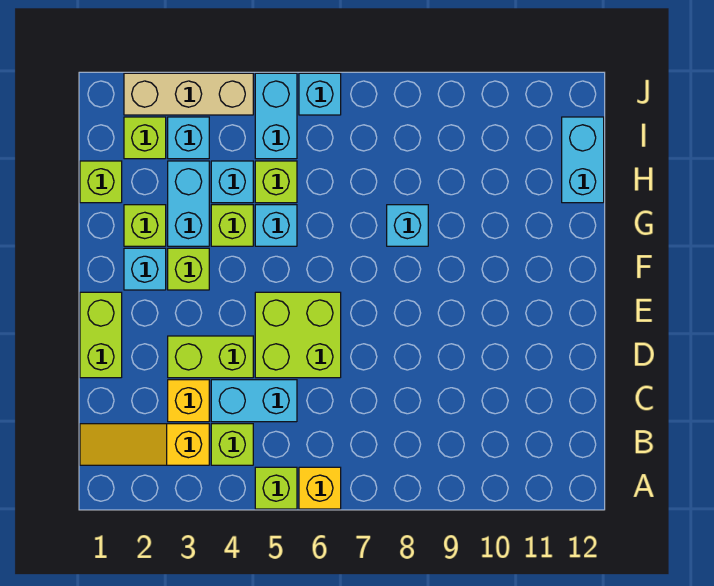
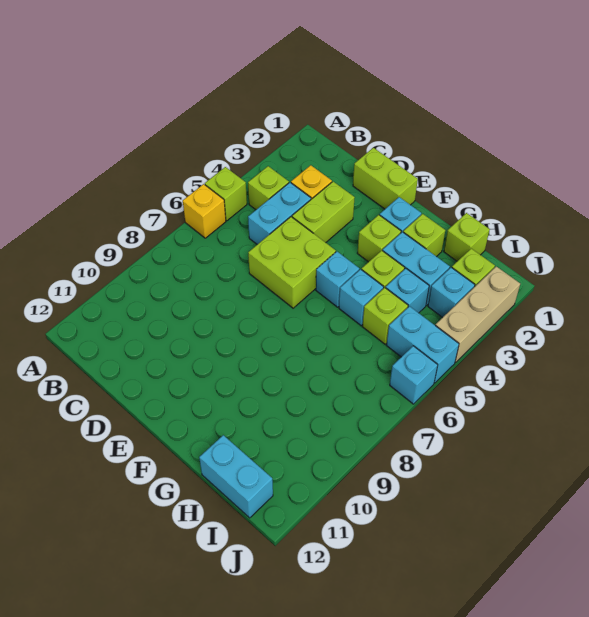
yellow 1x3 slope [80,424,209,465] -> none
cyan 1x1 brick [387,205,428,246] -> cyan 1x1 brick moved to [316,252,359,307]

